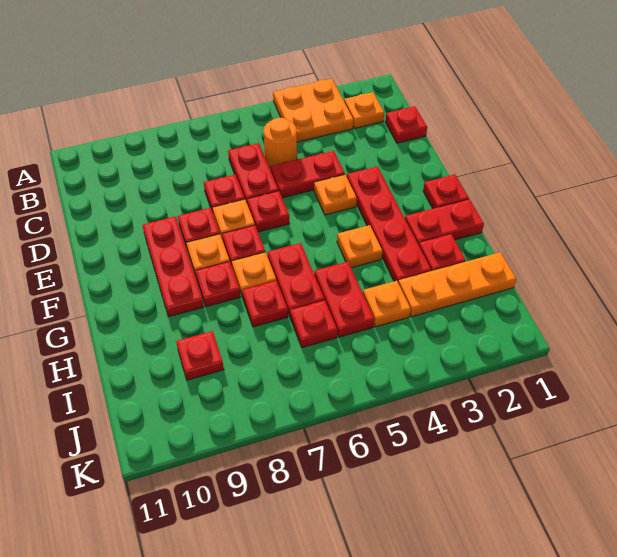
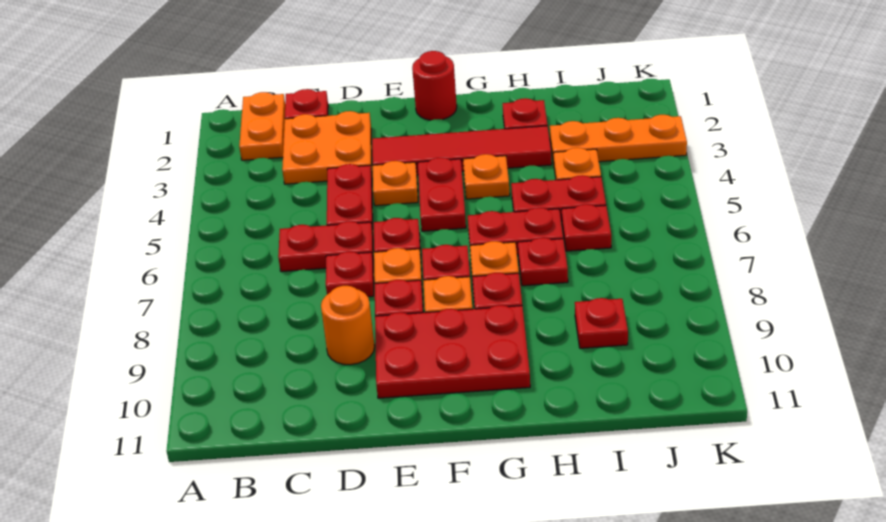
orange 2x2 plate [273,79,353,142] -> orange 2x2 plate moved to [282,111,372,184]
orange 1x1 plate [344,92,384,128] -> orange 1x2 plate [239,92,285,160]
orange 1x1 round brick [263,118,297,168] -> orange 1x1 round brick moved to [321,286,375,365]
red 1x4 plate [347,166,431,282] -> red 1x4 tile [372,126,552,175]
red 1x3 plate [142,216,204,317] -> red 2x3 plate [375,305,530,398]
red 1x1 plate [423,175,469,209] -> red 1x1 round brick [412,51,457,120]
red 1x2 plate [405,199,484,245] -> red 1x2 plate moved to [418,158,466,231]
orange 1x3 plate [398,252,516,317] -> orange 1x3 plate turned to [550,115,687,163]

